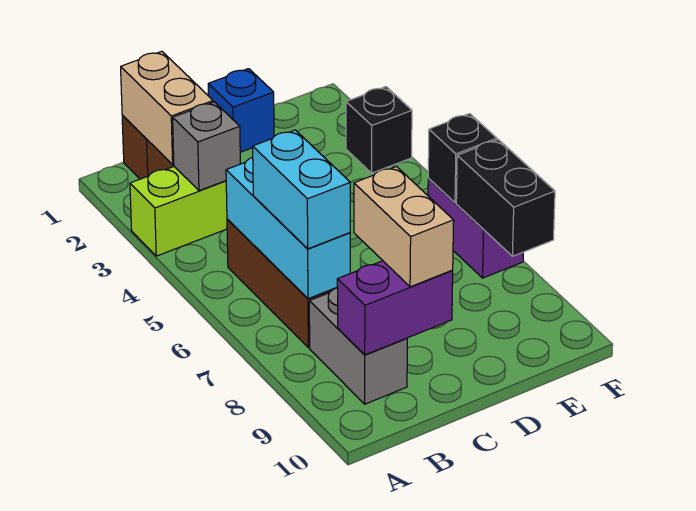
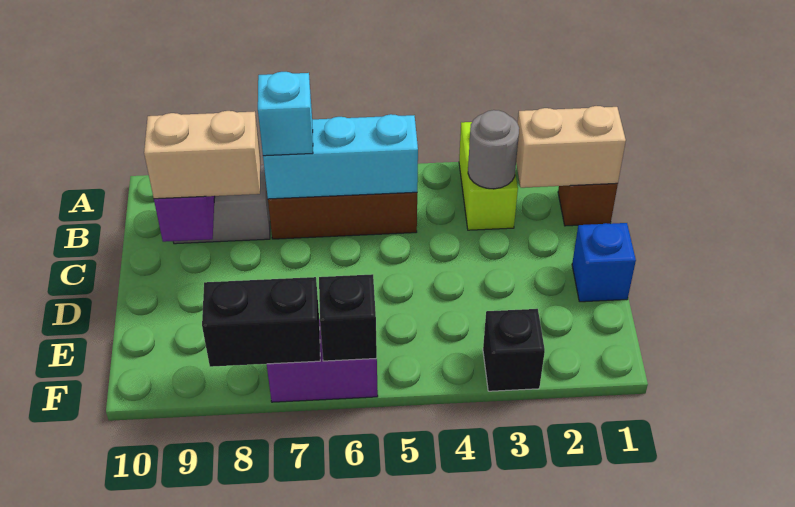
grey 1x1 brick [173,102,240,191] -> grey 1x1 round brick [468,110,519,189]
cyan 1x2 brick [253,130,350,249] -> cyan 1x1 brick [258,72,313,156]

